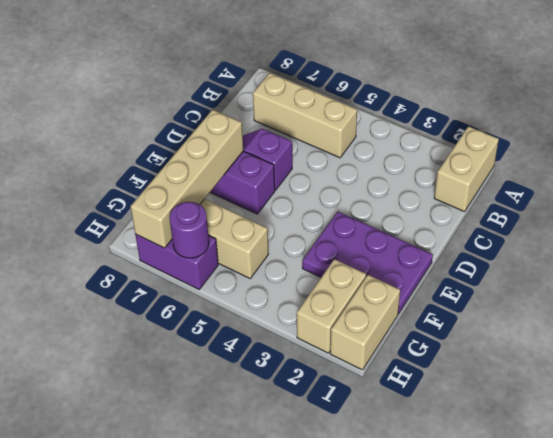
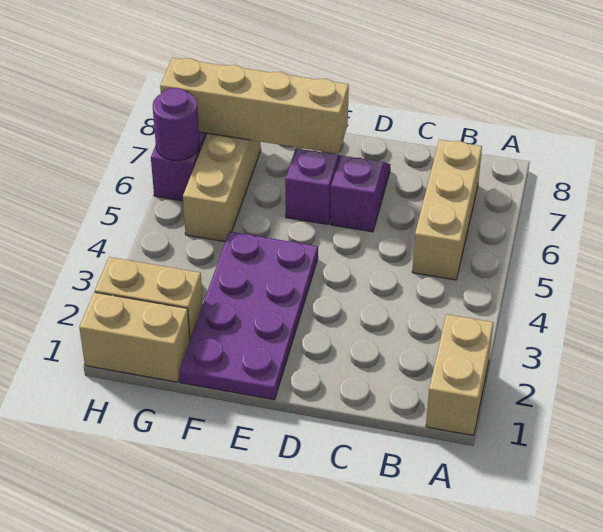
tan 1x2 brick [434,126,499,212] -> tan 1x2 brick turned to [426,314,494,436]
purple 2x3 plate [302,212,433,314] -> purple 2x4 plate [179,232,318,400]

